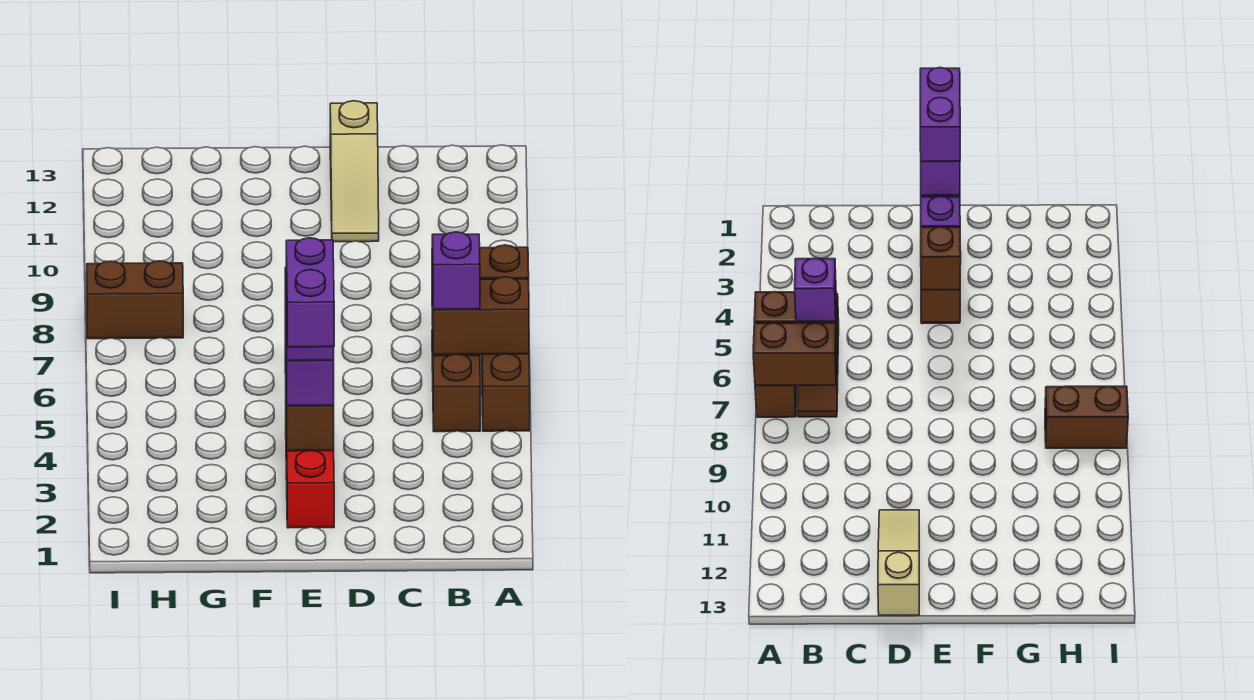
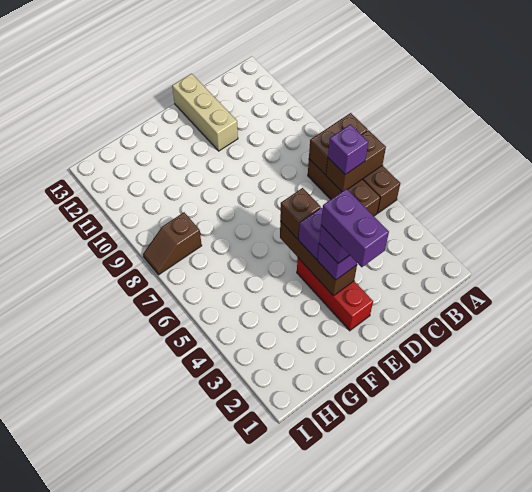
brown 1x3 slope [432,330,480,432] -> brown 1x3 brick [308,159,380,216]
tan 1x3 slope [330,101,379,242] -> tan 1x3 brick [172,74,238,151]
brown 1x2 brick [87,261,183,339] -> brown 1x2 slope [143,212,202,275]

